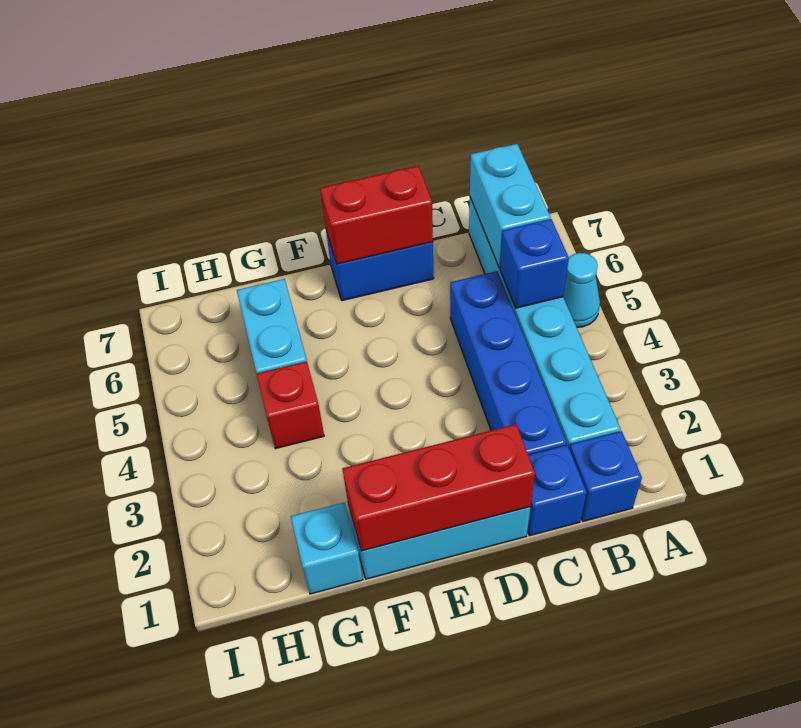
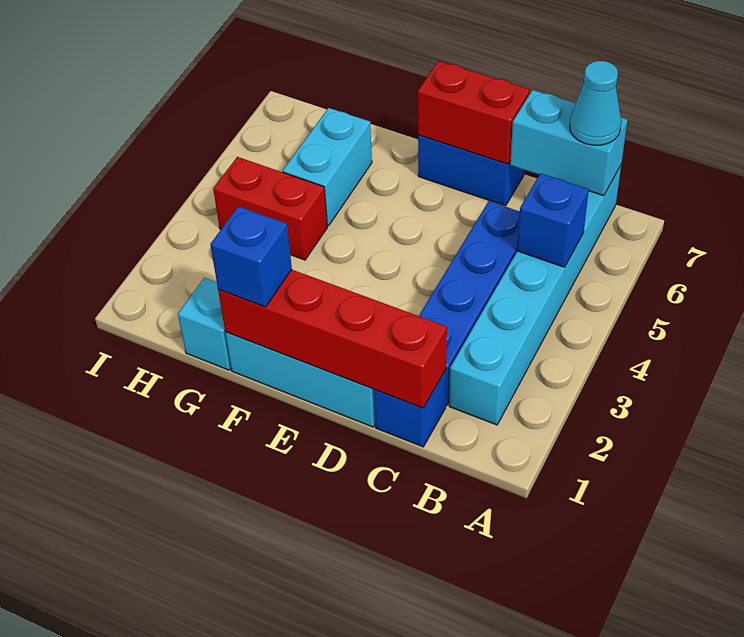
cyan 1x1 cone [563,253,600,327] -> cyan 1x1 cone moved to [570,61,621,145]
blue 1x1 brick [570,431,642,521] -> blue 1x1 brick moved to [210,206,292,307]
cyan 1x2 brick [470,144,551,268] -> cyan 1x2 brick turned to [510,90,627,196]
red 1x3 brick [342,424,535,551] -> red 1x4 brick [218,270,447,408]
red 1x1 brick [257,361,324,449] -> red 1x2 brick [213,157,327,260]

